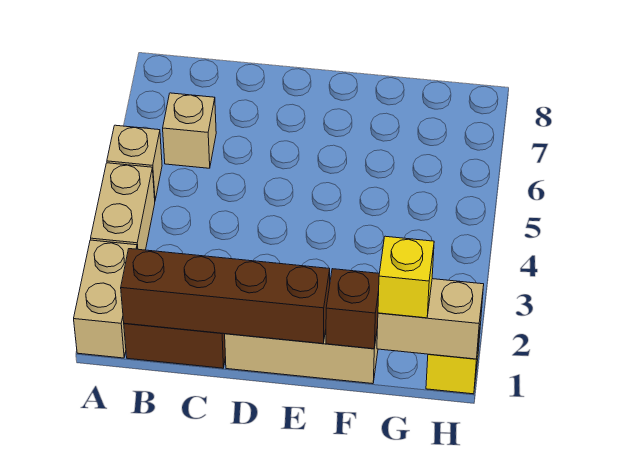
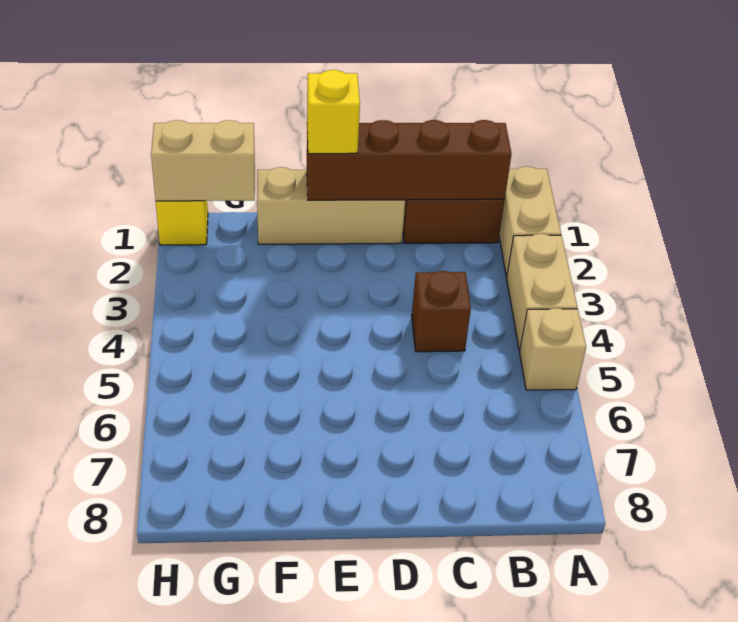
tan 1x1 brick [163,93,216,168] -> none
brown 1x1 brick [326,269,379,349] -> brown 1x1 brick moved to [412,271,471,352]
yellow 1x1 brick [378,236,434,318] -> yellow 1x1 brick moved to [307,70,360,154]

